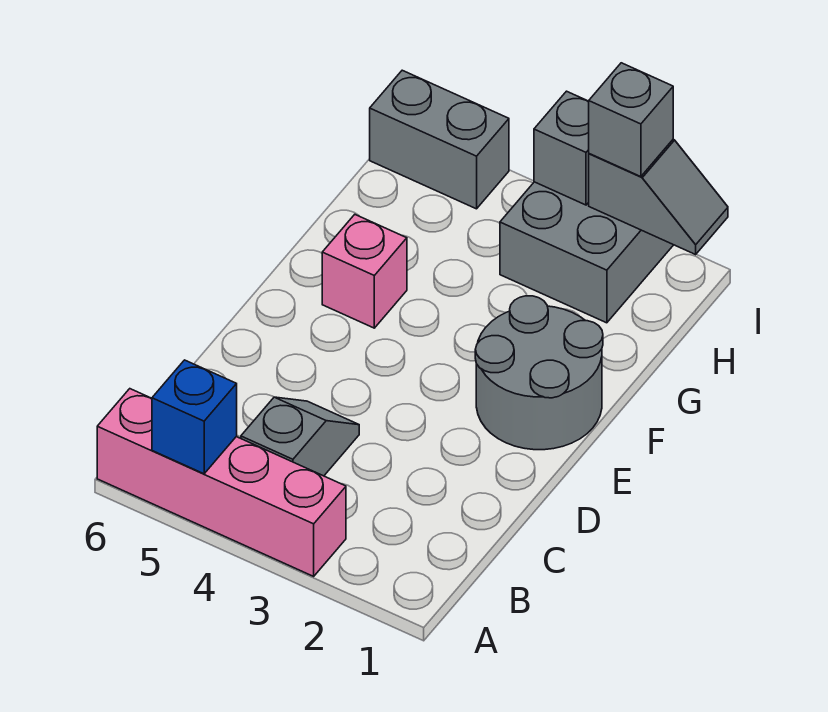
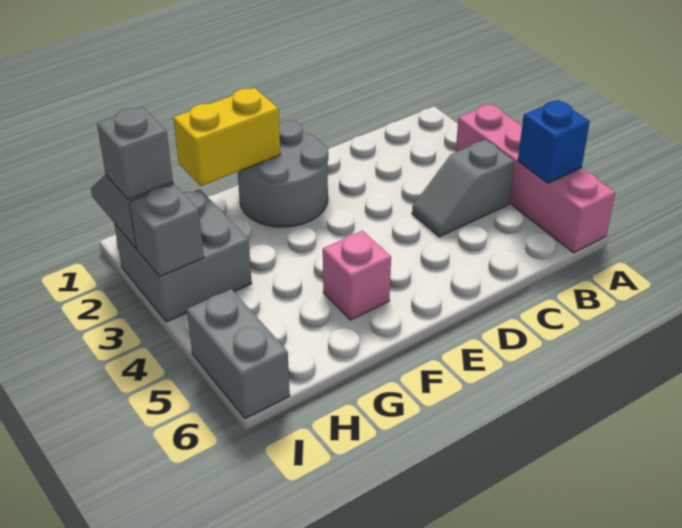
none -> yellow 1x2 brick [173,88,280,186]

